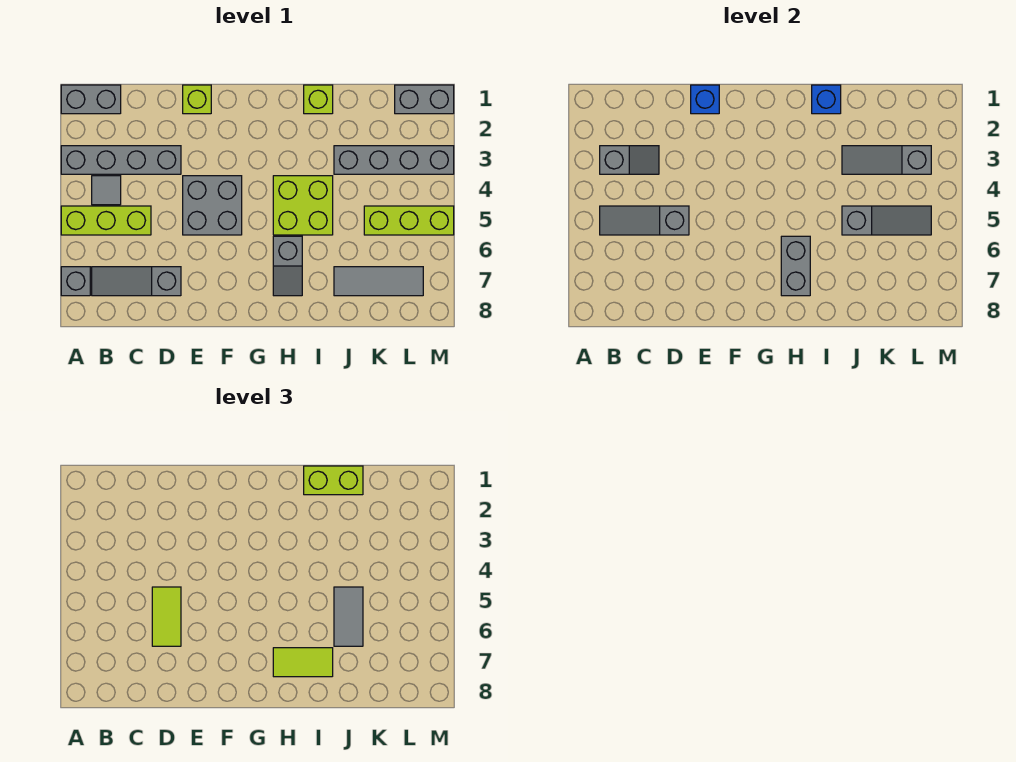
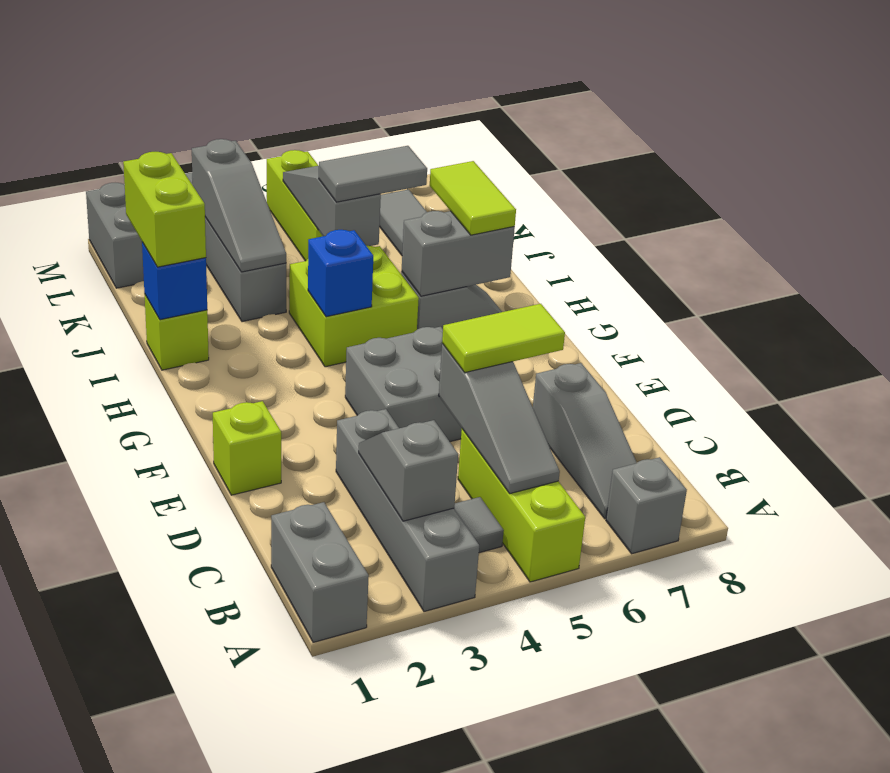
blue 1x1 brick [691,85,719,114] -> blue 1x1 brick moved to [308,230,373,317]

